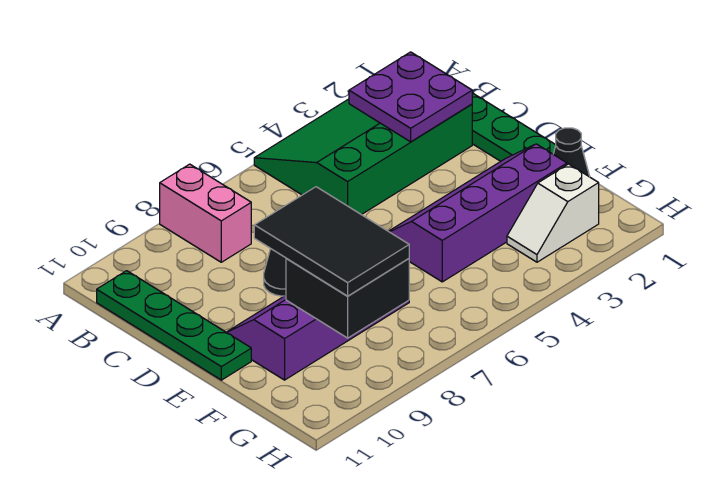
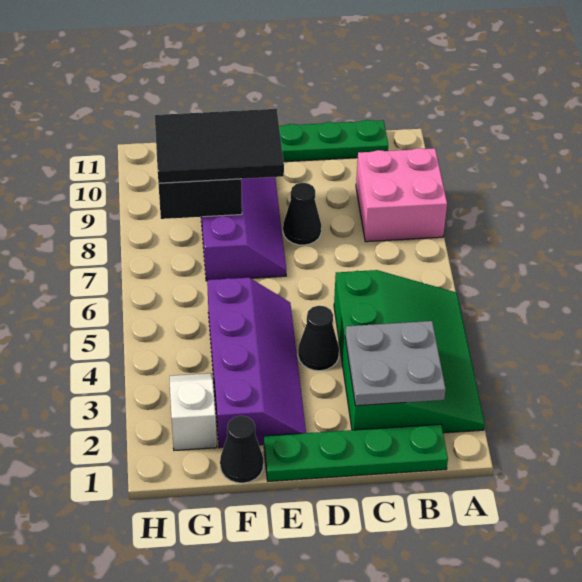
pink 1x2 brick [160,164,251,262] -> pink 2x2 brick [356,148,447,242]
purple 2x2 plate [349,52,472,142] -> grey 2x2 plate [345,321,446,406]
none -> black 1x1 cone [298,306,339,371]

